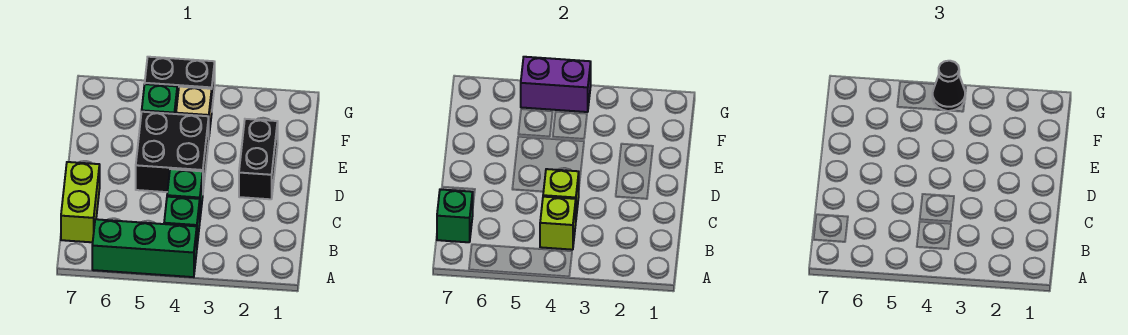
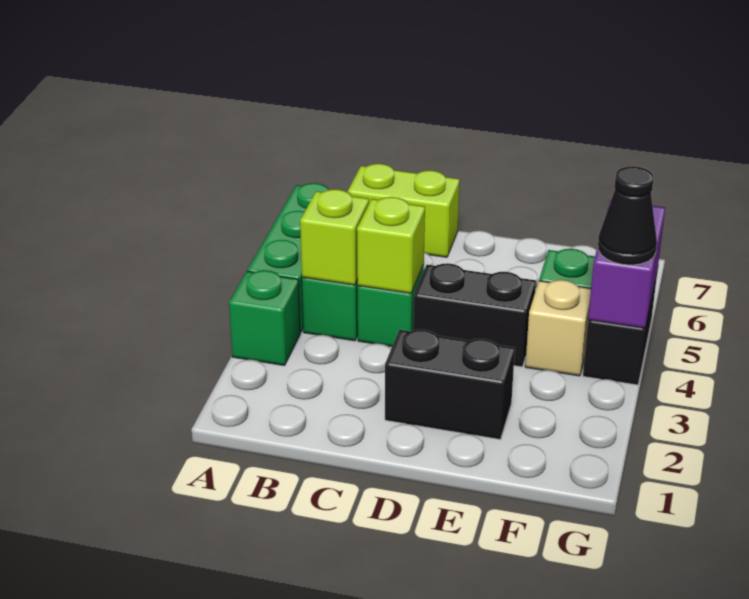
green 1x1 brick [437,189,473,242] -> green 1x1 brick moved to [229,270,300,366]
black 2x2 brick [136,112,209,192] -> black 1x2 brick [413,263,536,367]

